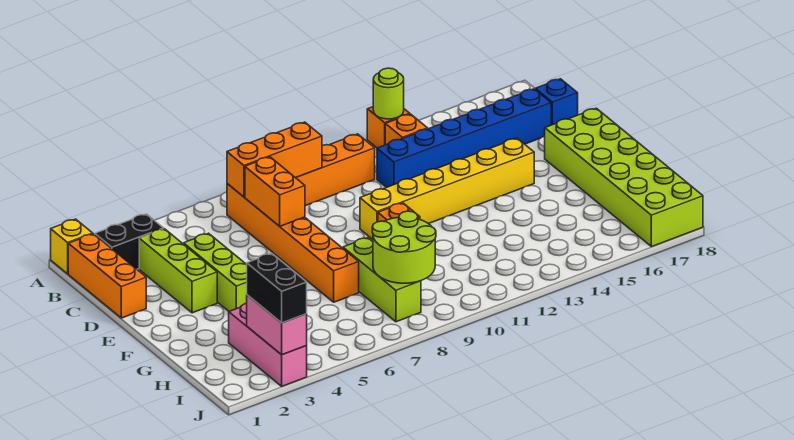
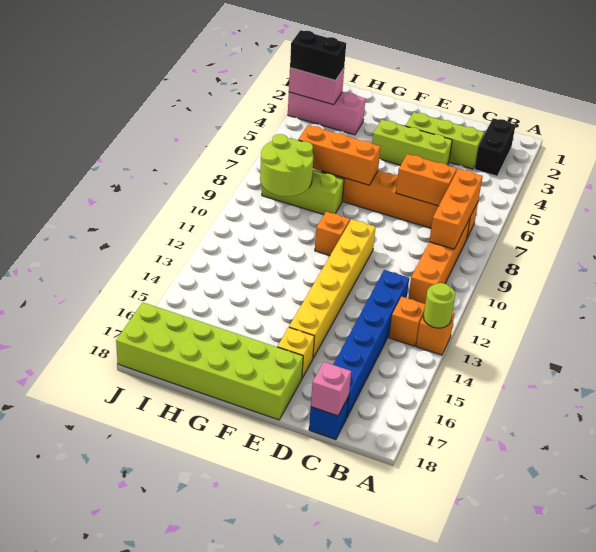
yellow 1x1 brick [51,219,93,274] -> yellow 1x1 brick moved to [278,327,314,378]
orange 1x3 brick [68,234,146,318] -> orange 1x3 brick moved to [298,125,381,185]
none -> pink 1x1 brick [311,362,351,416]

